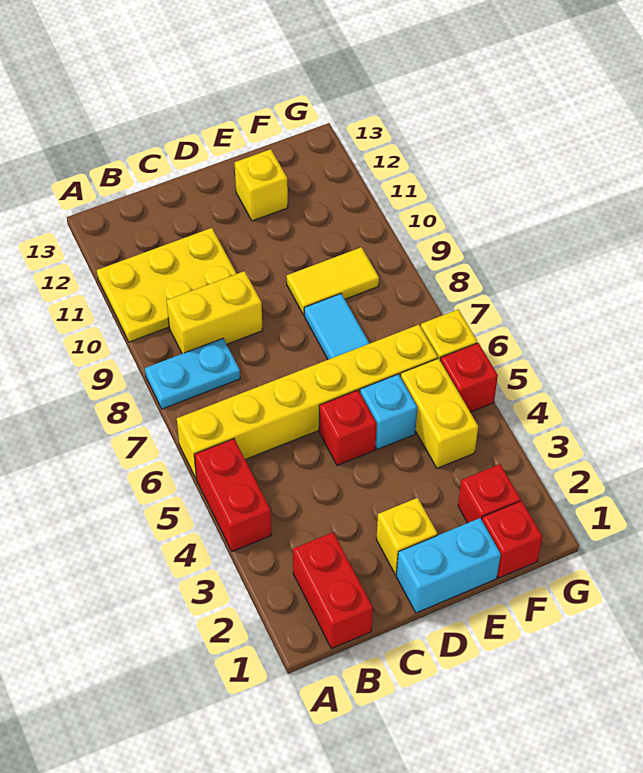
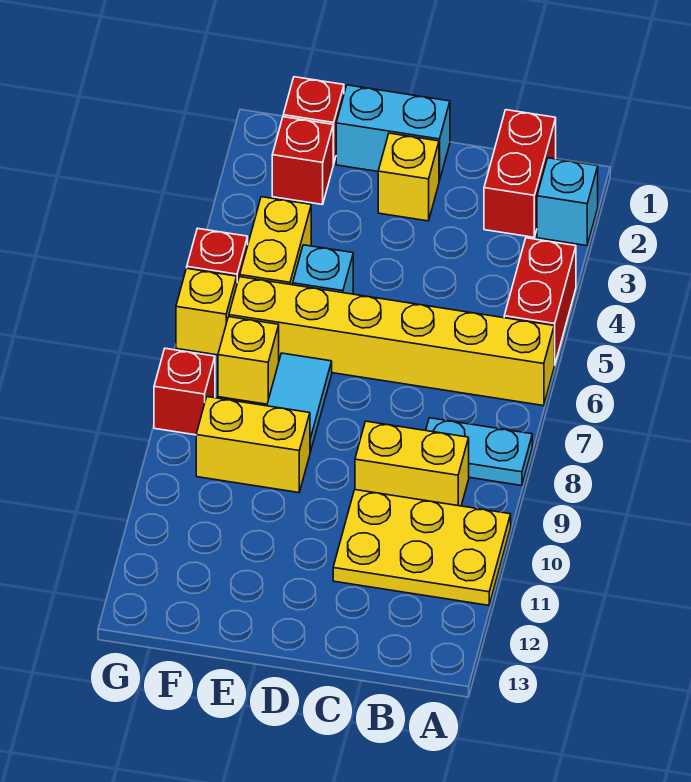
none -> cyan 1x1 brick [537,158,598,246]
red 1x1 brick [319,390,377,465] -> red 1x1 brick moved to [154,348,215,435]
yellow 1x2 tile [287,247,379,315] -> yellow 1x2 brick [196,397,310,493]
yellow 1x1 brick [235,149,288,221] -> yellow 1x1 brick moved to [218,317,279,404]

